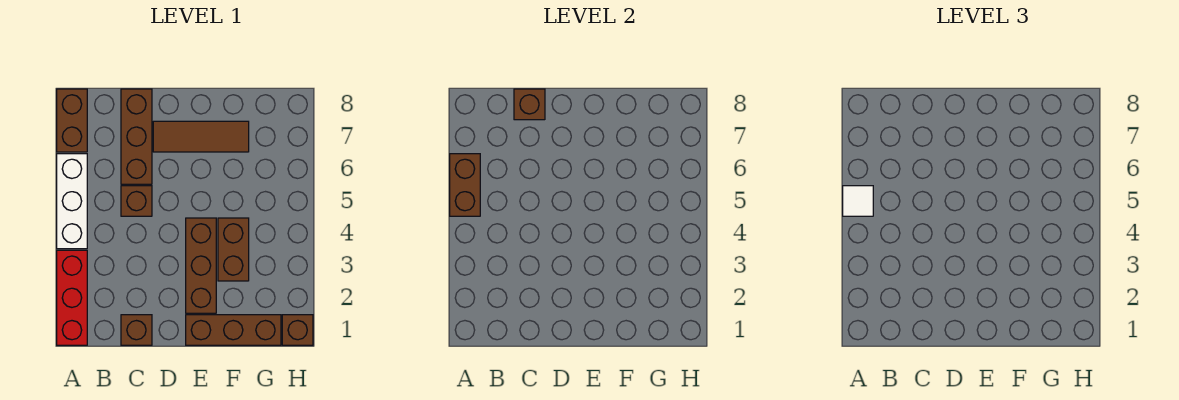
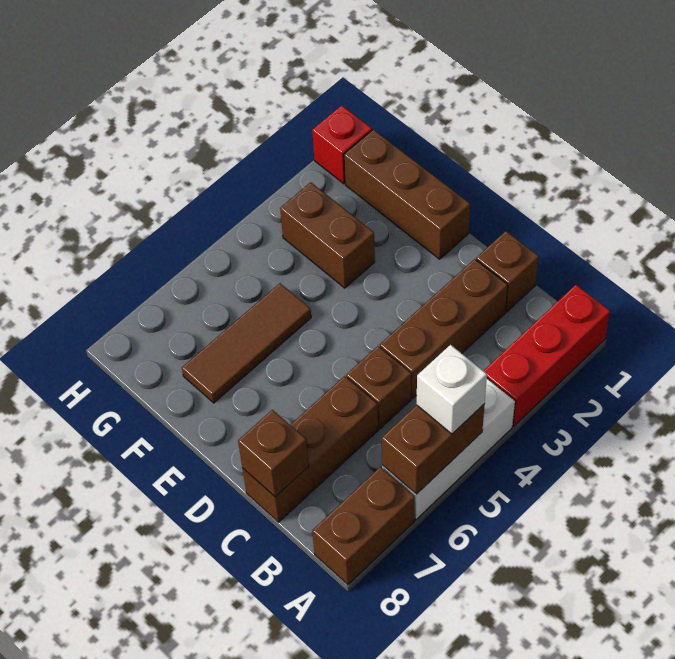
white 1x1 tile [843,186,873,216] -> white 1x1 brick [417,345,487,434]
brown 1x3 tile [153,121,249,152] -> brown 1x3 tile turned to [182,283,311,403]
brown 1x3 brick [186,218,216,313] -> brown 1x3 brick moved to [380,259,508,399]
brown 1x2 brick [218,218,249,281] -> brown 1x2 brick turned to [280,182,375,288]
brown 1x1 brick [282,315,313,345] -> red 1x1 brick [312,105,372,184]

